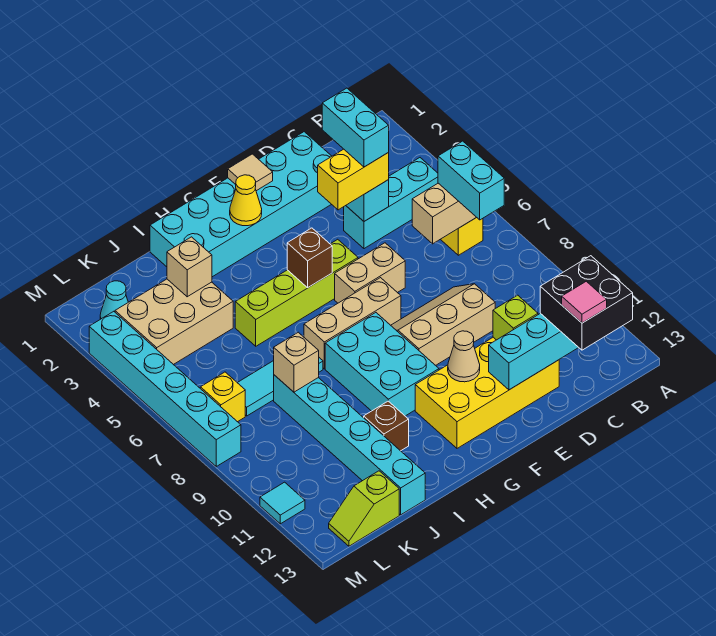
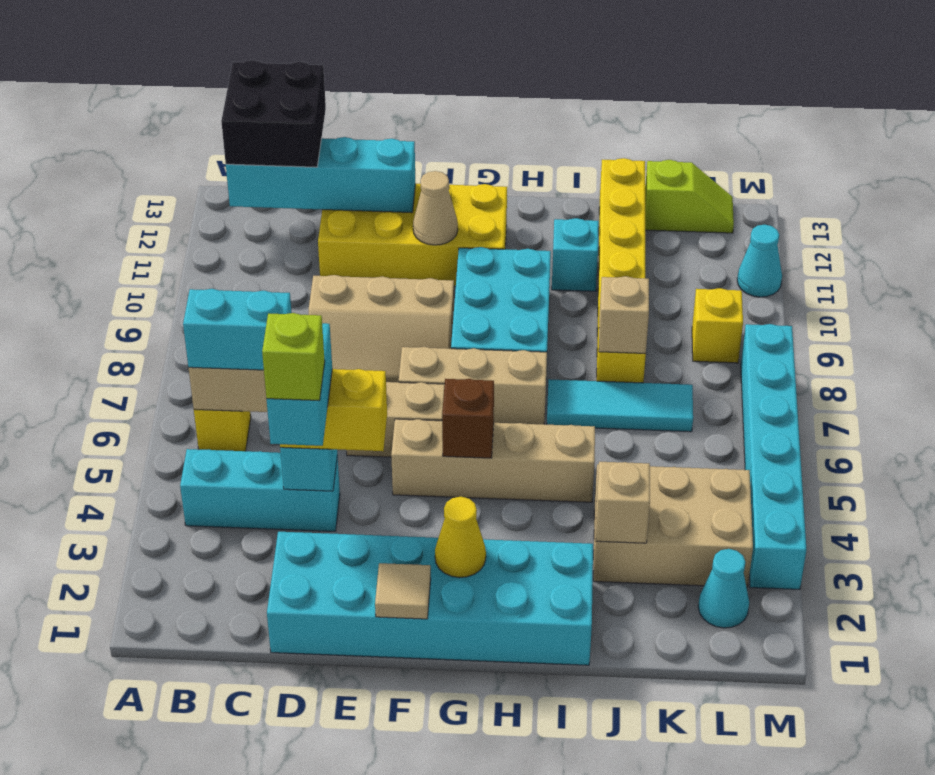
cyan 1x2 brick [438,141,504,220] -> cyan 1x2 brick turned to [183,289,292,370]
pink 1x1 tile [562,281,607,323] -> none
lime 1x1 brick [493,295,538,340] -> lime 1x1 brick moved to [262,313,325,400]
lime 1x4 brick [235,239,358,346] -> tan 1x4 brick [391,419,595,502]
brown 1x1 brick [364,401,409,451] -> cyan 1x1 brick [552,218,599,291]
cyan 1x6 brick [274,375,425,515] -> yellow 1x6 brick [597,158,646,383]
yellow 1x1 brick [200,372,245,422] -> yellow 1x1 brick moved to [692,288,743,363]
cyan 1x1 tile [260,482,305,524] -> cyan 1x1 cone [737,225,782,297]

